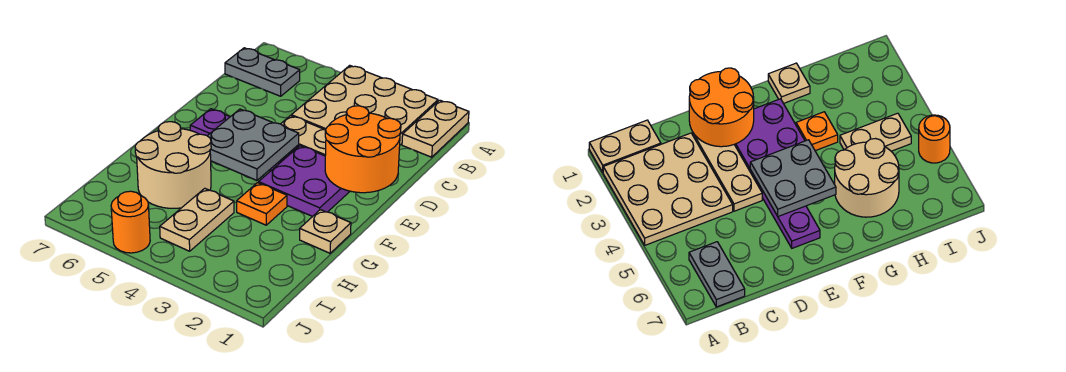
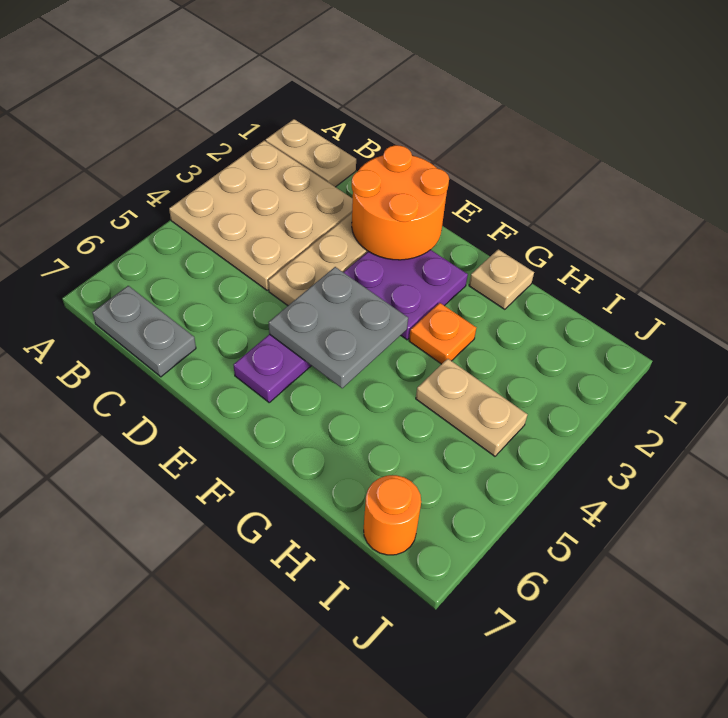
grey 1x2 plate [225,48,300,96] -> grey 1x2 plate turned to [92,286,196,377]
tan 2x2 round brick [135,122,211,208] -> none
orange 1x1 round brick [111,191,150,253] -> orange 1x1 round brick moved to [364,475,421,555]

